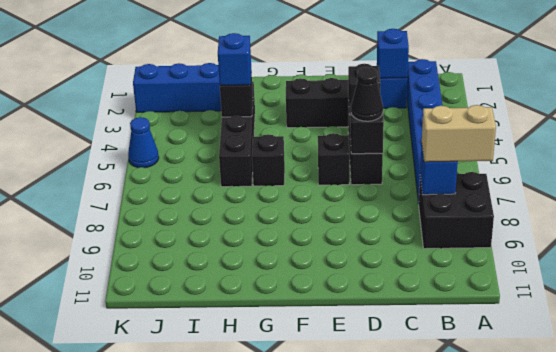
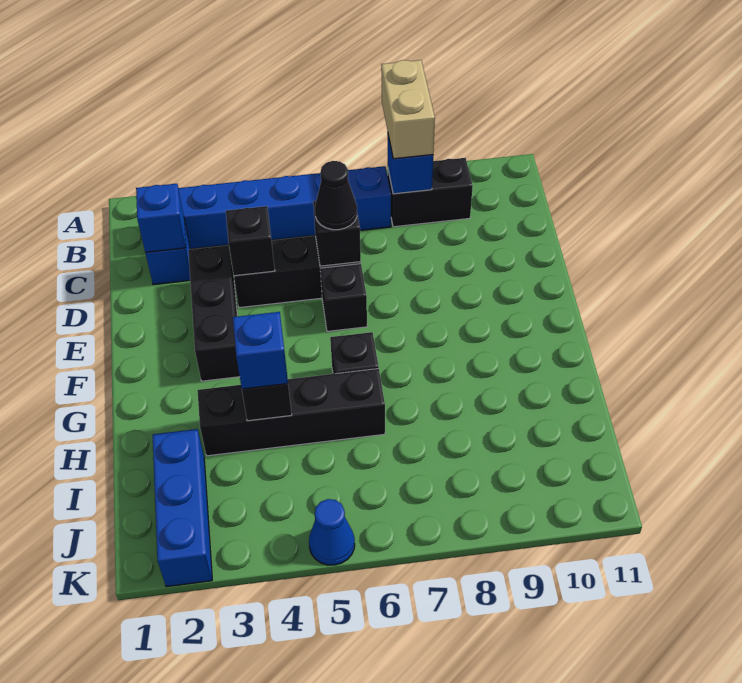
black 2x2 brick [419,172,494,249] -> black 1x2 brick [388,158,473,227]

